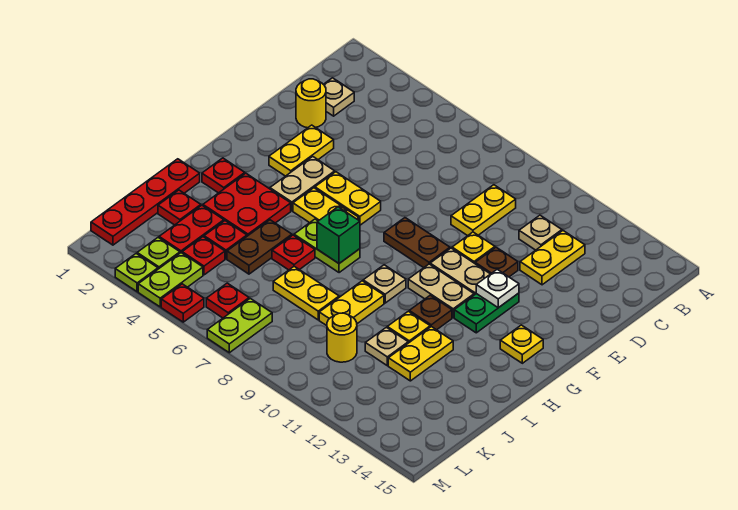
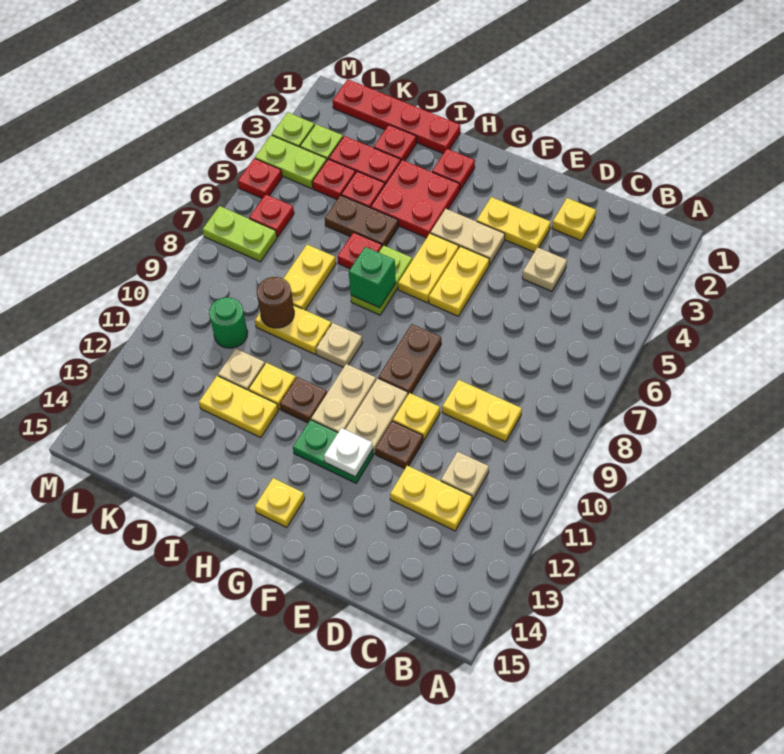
tan 1x1 plate [324,78,354,116] -> tan 1x1 plate moved to [522,247,567,291]
yellow 1x1 round brick [296,79,326,128] -> yellow 1x1 plate [552,198,596,241]
none -> brown 1x1 round brick [257,277,294,328]
yellow 1x1 round brick [327,313,357,362] -> green 1x1 round brick [209,297,248,348]

